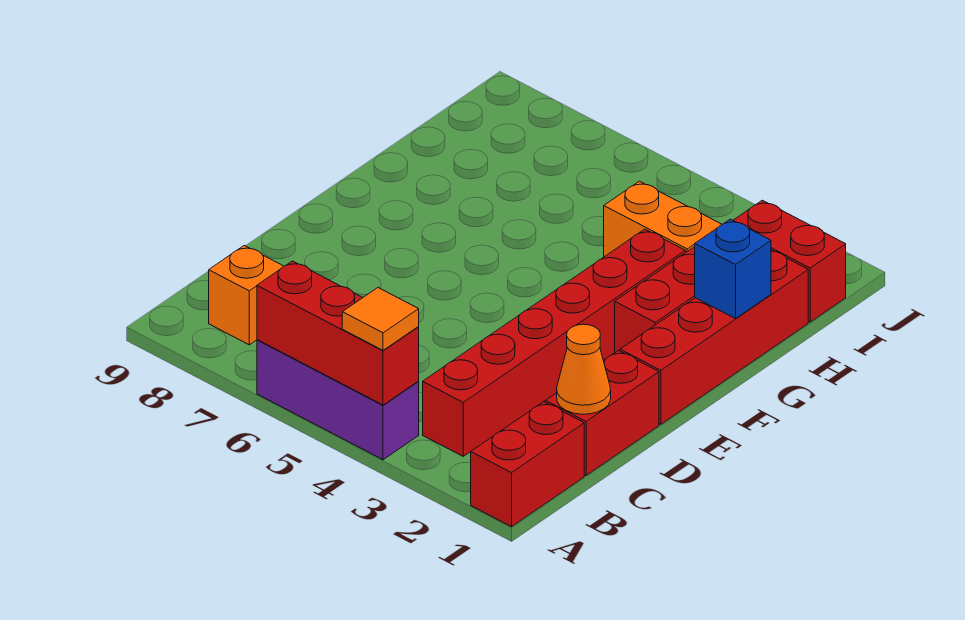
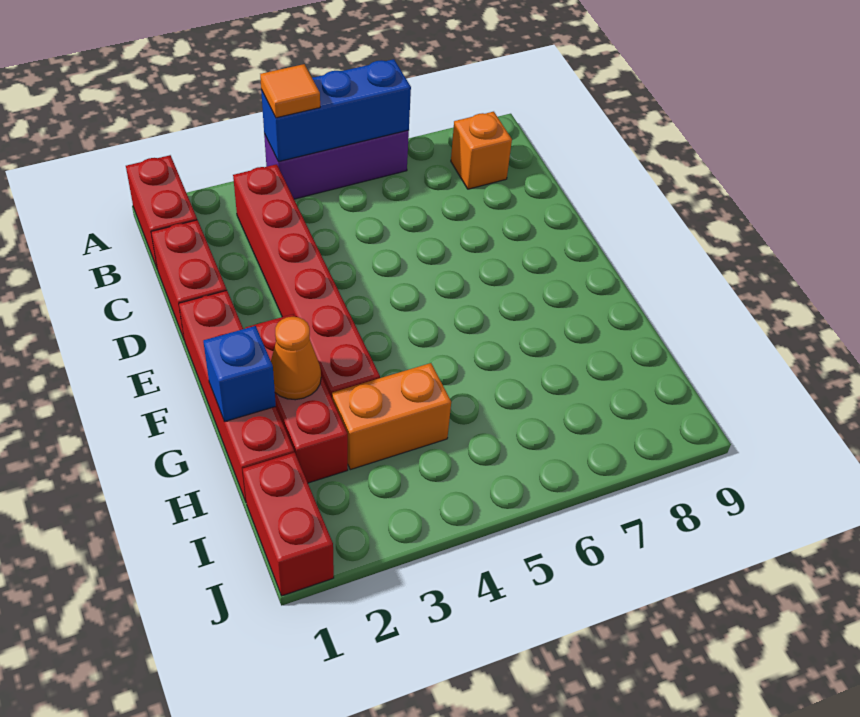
red 1x3 brick [257,261,419,405] -> blue 1x3 brick [261,59,411,162]
orange 1x1 cone [557,324,611,414] -> orange 1x1 cone moved to [271,317,321,400]
red 1x2 brick [733,200,846,322] -> red 1x2 brick turned to [243,452,334,596]

